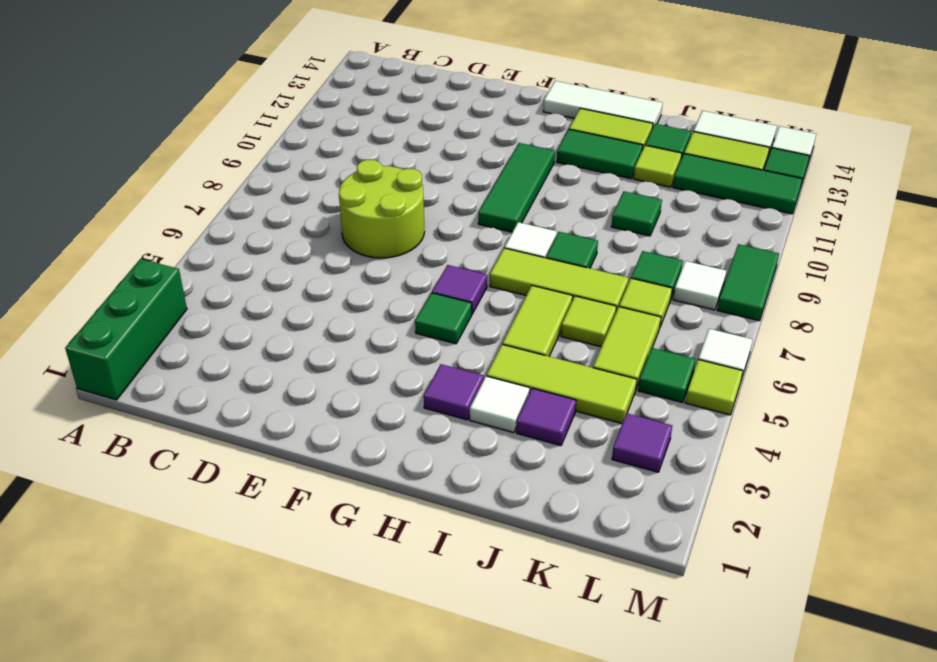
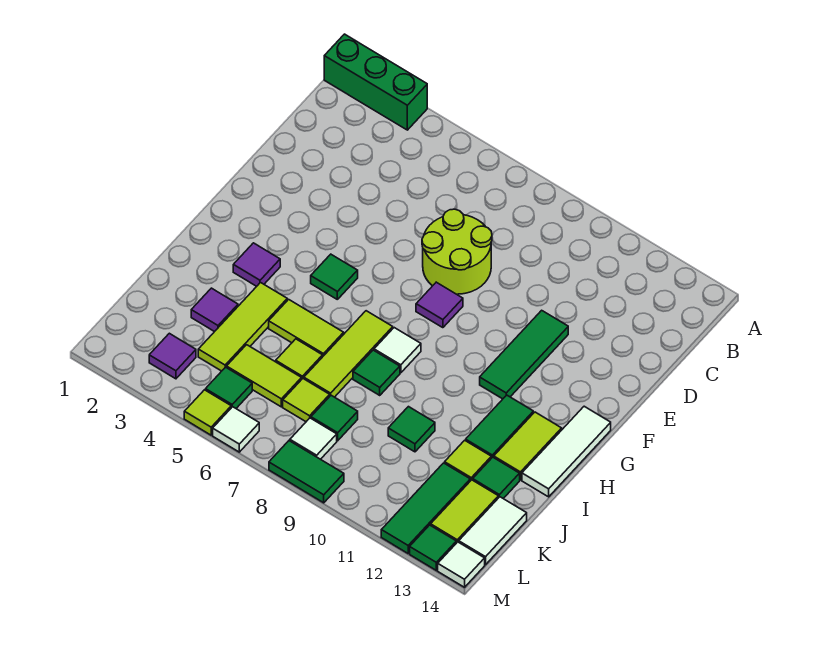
purple 1x1 tile [432,265,487,314] -> purple 1x1 tile moved to [416,282,463,328]
green 1x3 tile [478,143,555,232] -> green 1x3 tile turned to [480,310,568,399]
white 1x1 tile [470,376,529,433] -> none

